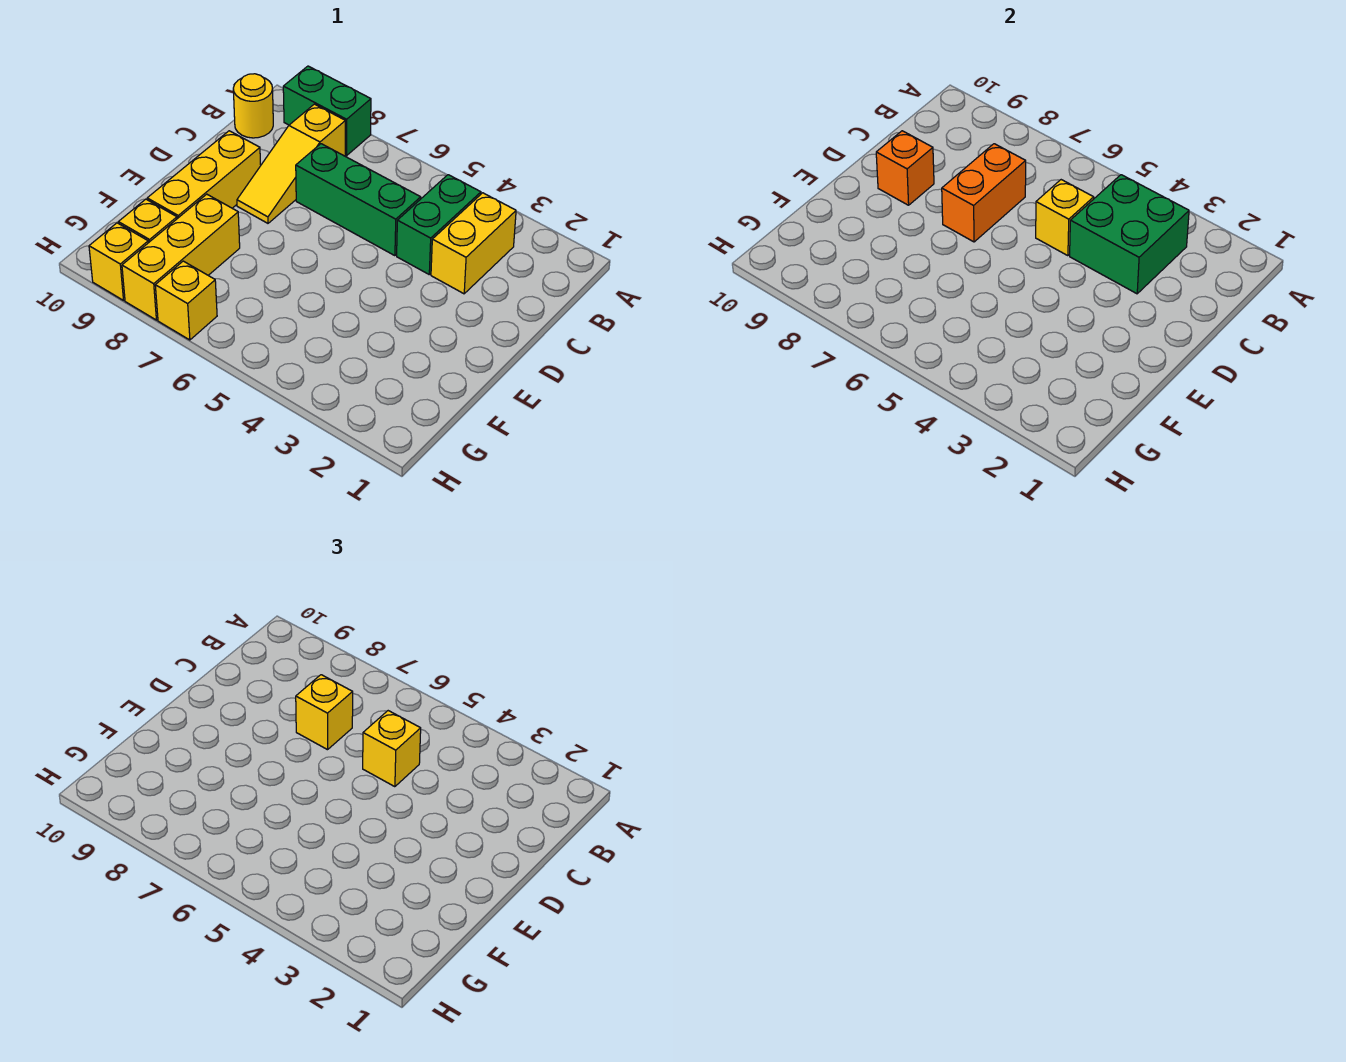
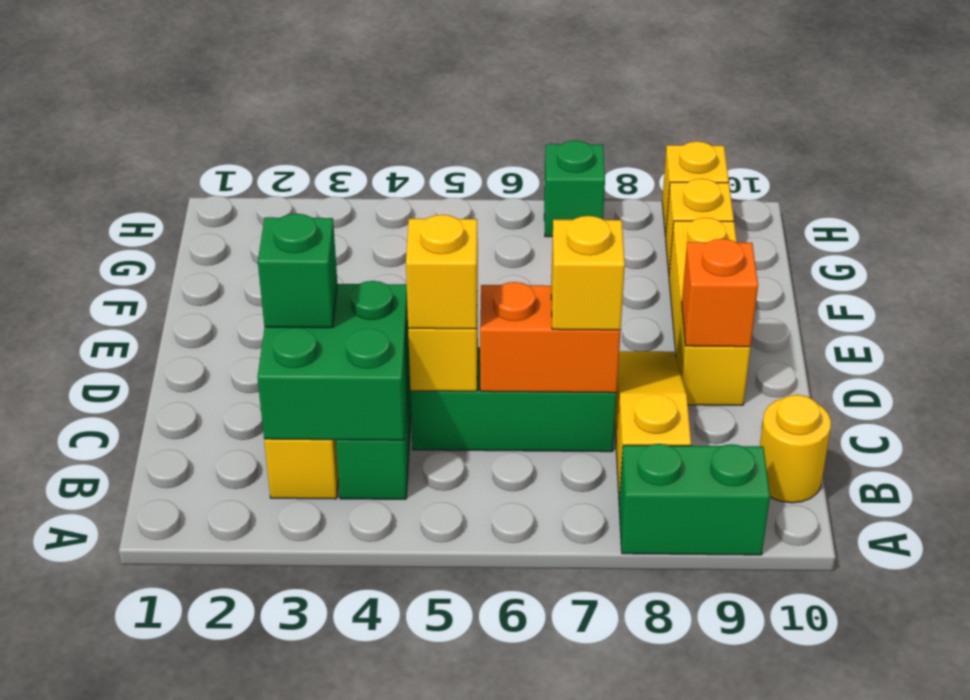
none -> green 1x1 brick [258,214,337,328]
orange 1x2 brick [942,144,1026,242] -> orange 1x2 brick turned to [480,282,621,393]
yellow 1x3 brick [122,194,240,320] -> none
yellow 1x1 brick [155,261,217,340] -> green 1x1 brick [544,141,605,237]

